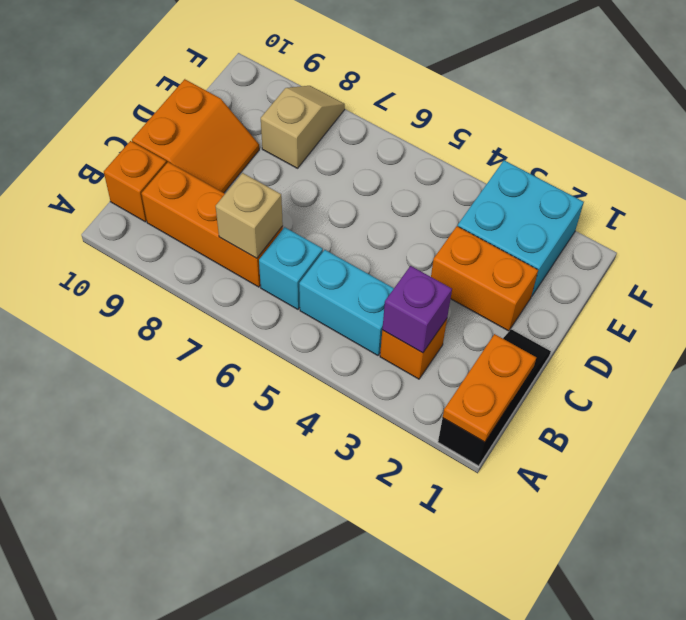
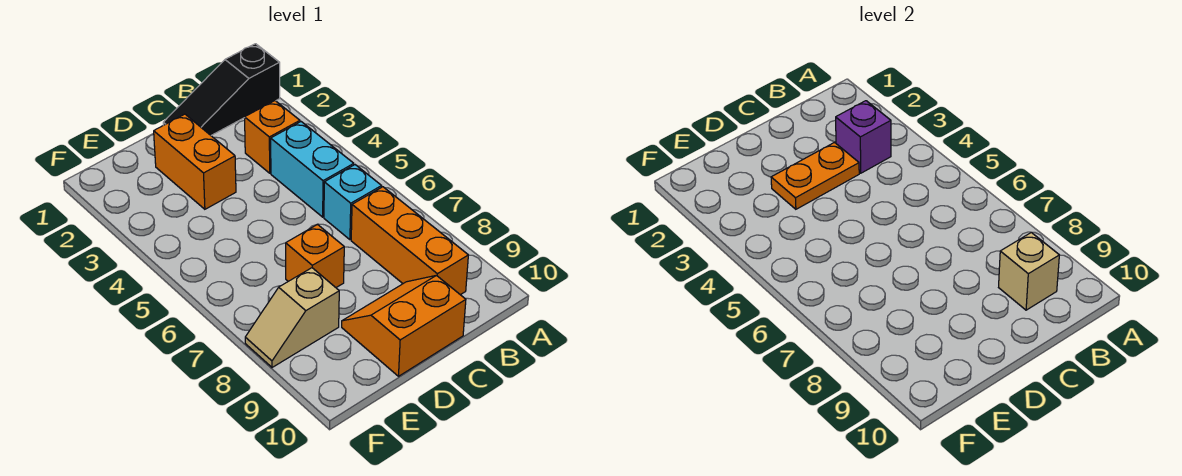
orange 1x2 plate [443,334,536,442] -> orange 1x2 plate moved to [771,143,859,209]
tan 1x1 brick [216,173,283,258] -> tan 1x1 brick moved to [999,233,1059,310]
orange 1x1 brick [104,141,167,222] -> orange 1x1 brick moved to [286,224,344,287]
cyan 2x2 brick [458,160,584,295] -> none

